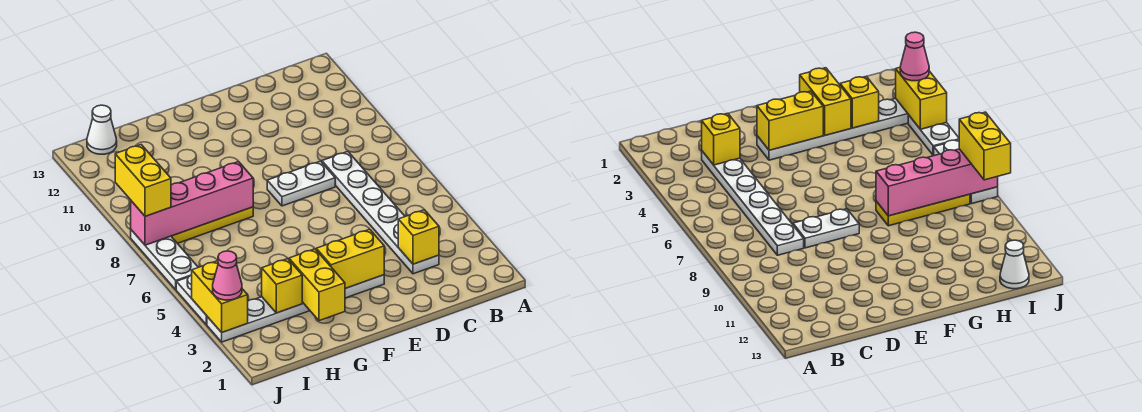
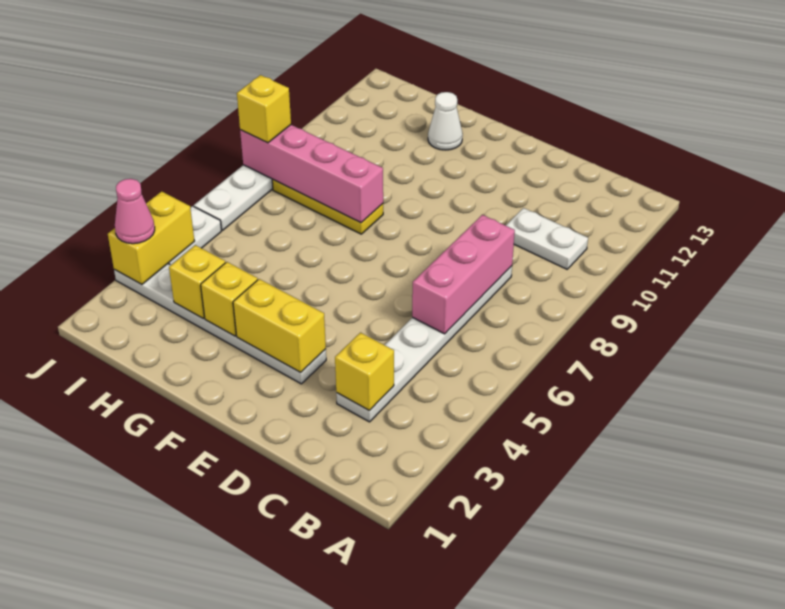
none -> pink 1x3 brick [412,215,515,334]
white 1x2 plate [267,161,335,206] -> white 1x2 plate moved to [506,208,588,269]
yellow 1x2 brick [289,249,345,321] -> yellow 1x1 brick [201,262,258,336]
white 1x1 cone [87,105,117,154] -> white 1x1 cone moved to [428,92,463,150]
yellow 1x2 brick [115,145,171,216] -> yellow 1x1 brick [237,75,291,143]

